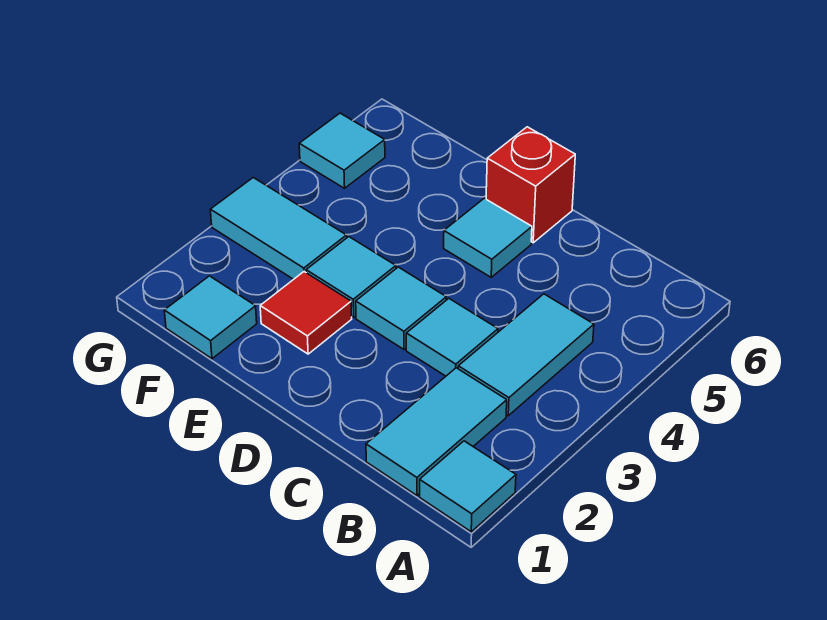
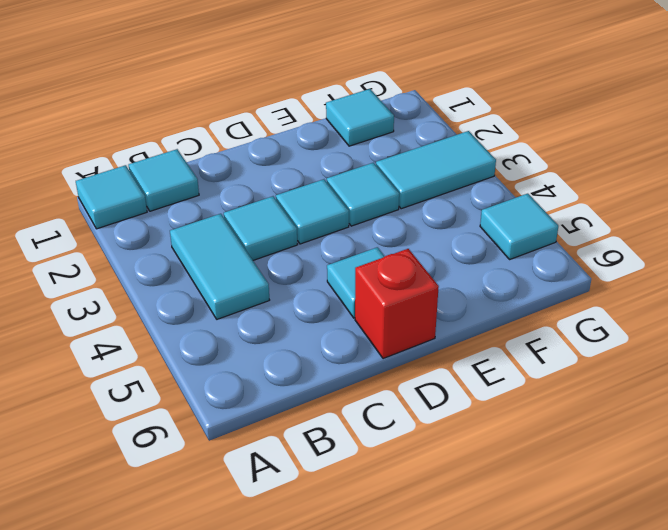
cyan 1x2 tile [366,368,507,495] -> cyan 1x1 tile [128,149,199,211]
red 1x1 tile [260,272,352,354] -> none

